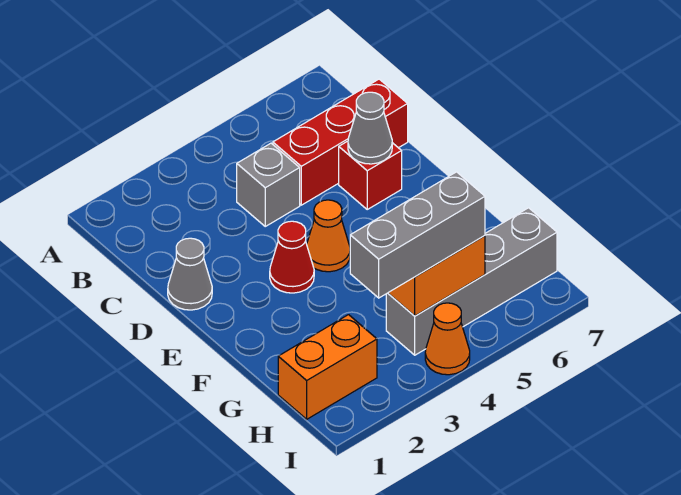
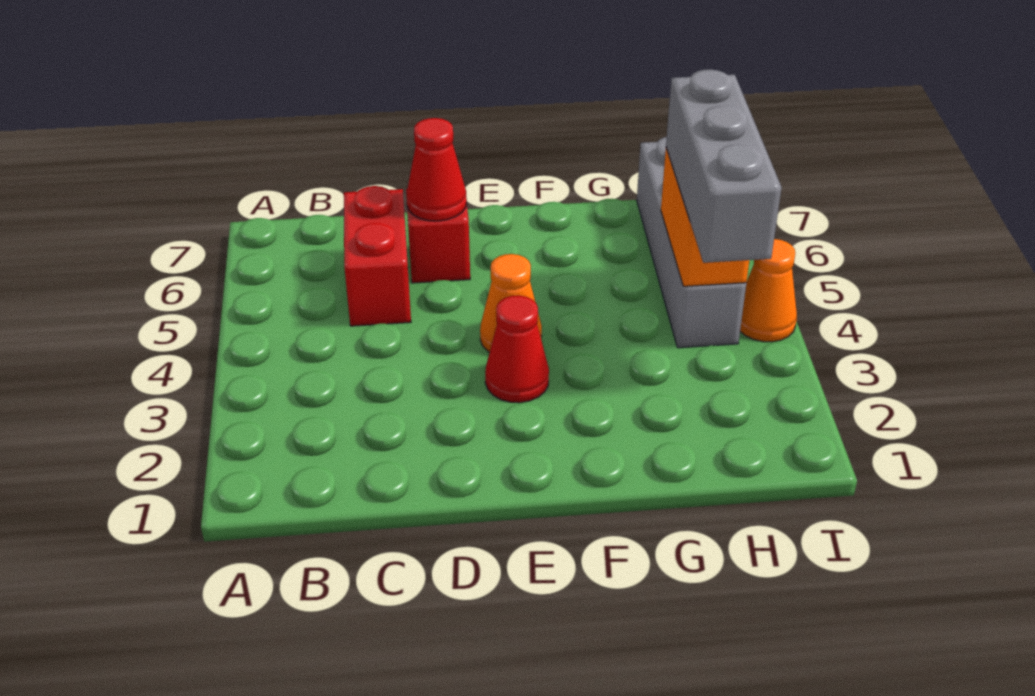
grey 1x1 brick [237,143,300,226] -> none
red 1x3 brick [273,79,408,205] -> red 1x2 brick [344,186,411,326]
grey 1x1 cone [168,238,212,310] -> none
grey 1x1 cone [348,92,392,164] -> red 1x1 cone [406,118,467,221]
orange 1x2 brick [278,315,377,419] -> none

